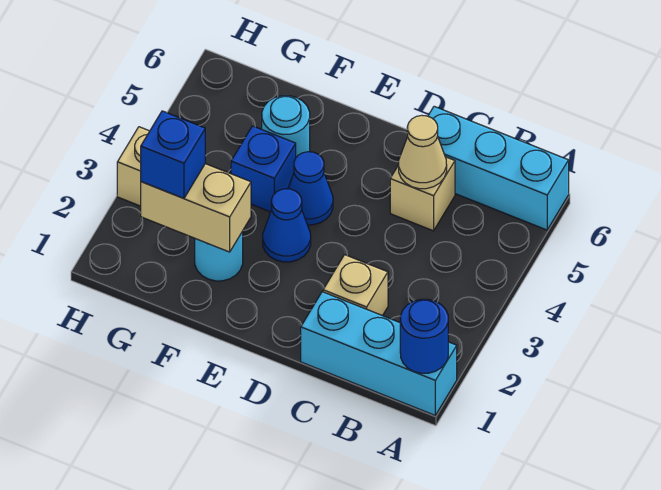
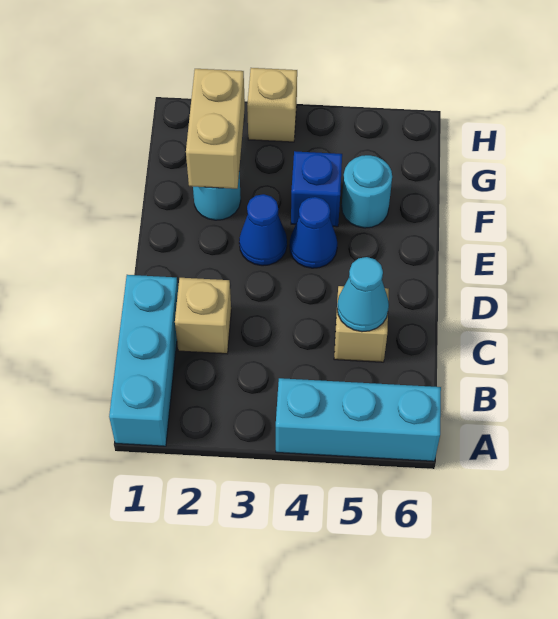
blue 1x1 round brick [400,299,448,373] -> none
cyan 1x3 brick [428,106,569,230] -> cyan 1x3 brick turned to [276,378,441,461]
tan 1x1 cone [399,115,447,189] -> cyan 1x1 cone [337,257,389,332]
blue 1x1 brick [141,111,205,198] -> none

